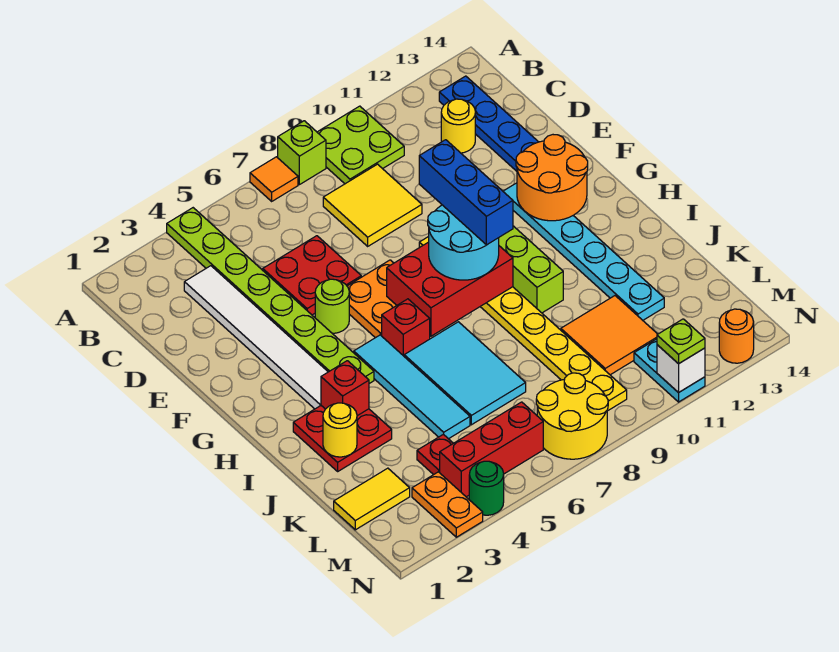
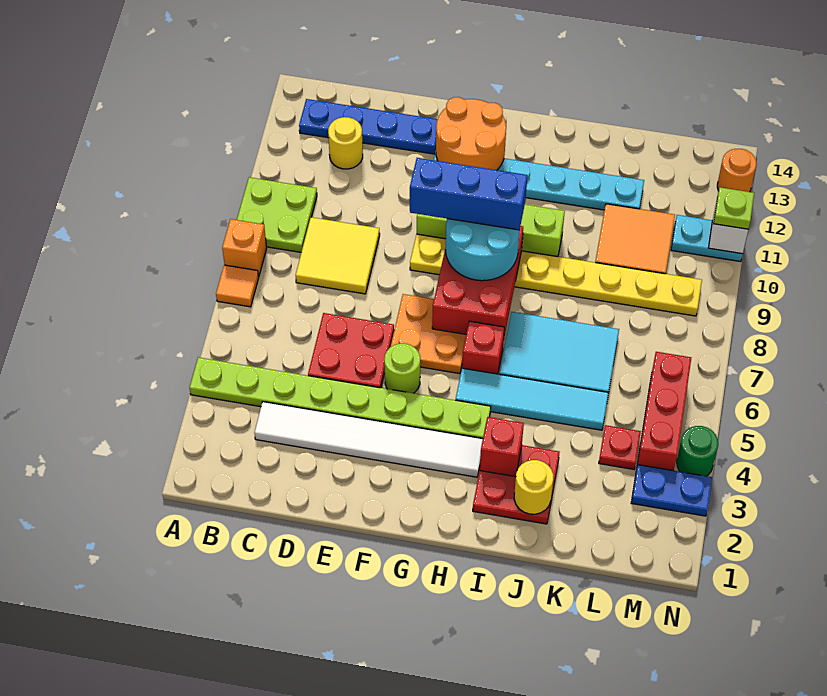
lime 1x1 brick [278,121,326,185] -> orange 1x1 brick [222,219,267,277]
yellow 1x2 tile [334,468,410,530] -> none
orange 1x2 plate [412,472,483,537] -> blue 1x2 plate [631,465,712,516]
yellow 2x2 round brick [536,373,608,459] -> none

